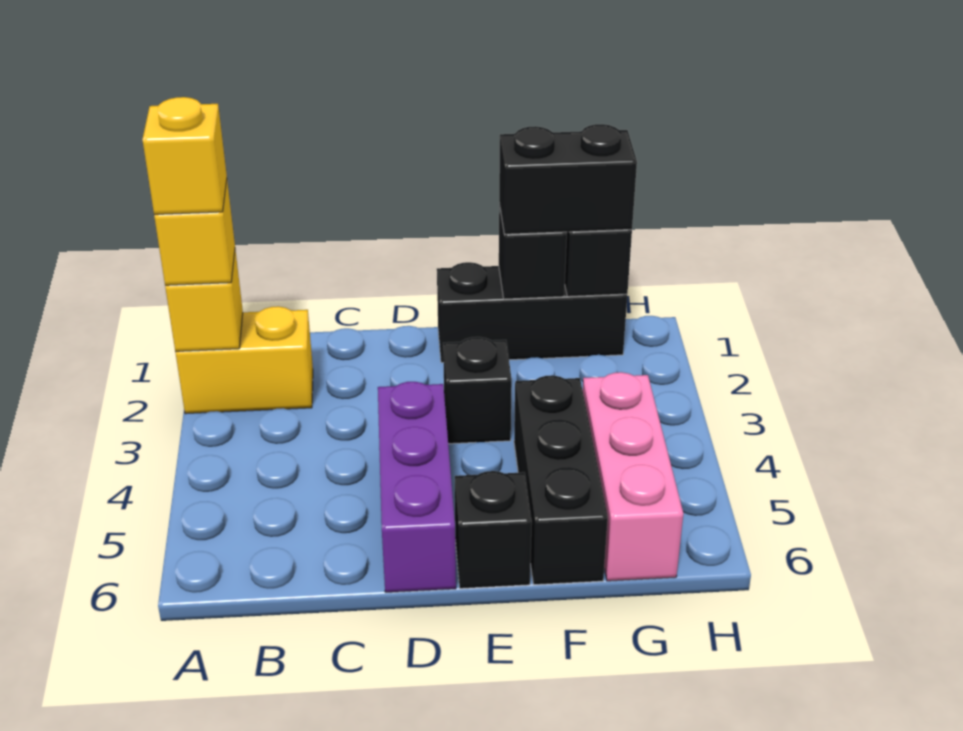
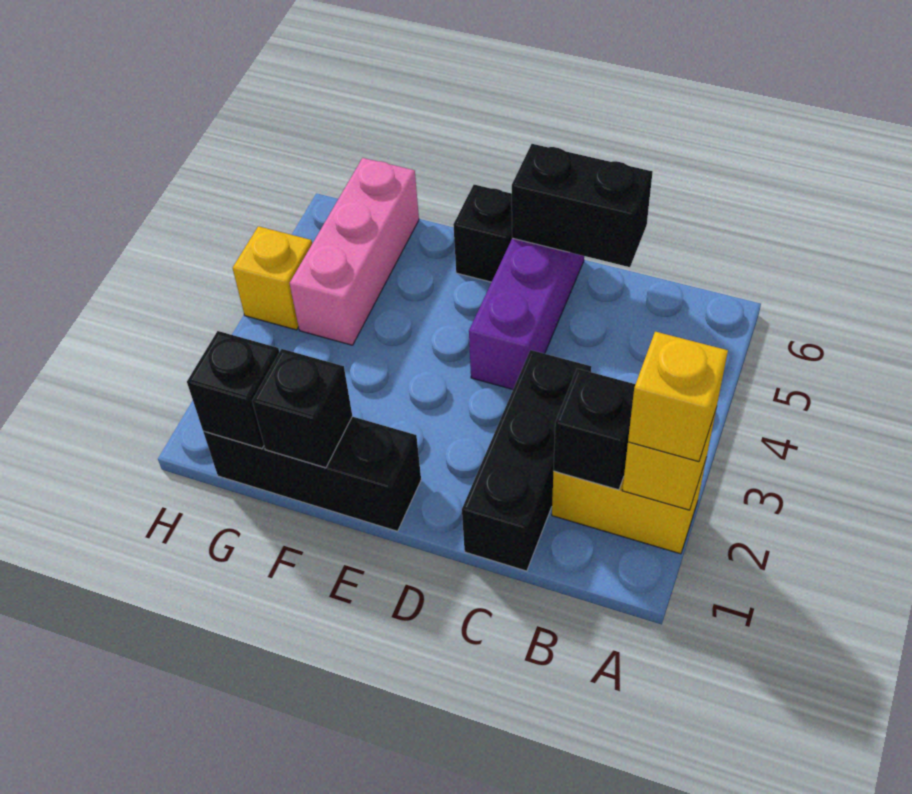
yellow 1x1 brick [142,97,227,215] -> yellow 1x1 brick moved to [233,226,312,330]
black 1x1 brick [443,337,512,444] -> black 1x1 brick moved to [553,369,635,490]
black 1x2 brick [499,124,637,234] -> black 1x2 brick moved to [512,144,653,267]
black 1x3 brick [514,375,608,585] -> black 1x3 brick moved to [462,350,591,571]

